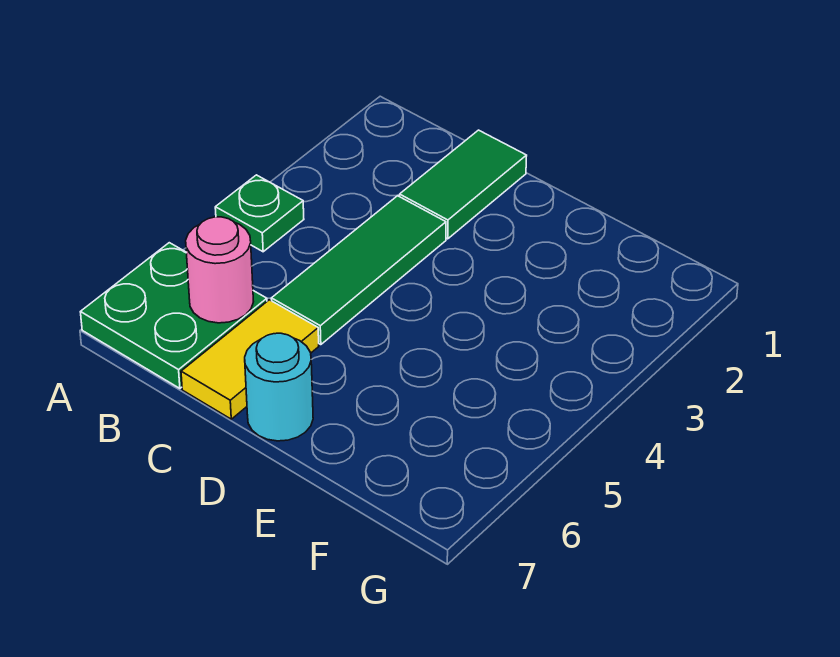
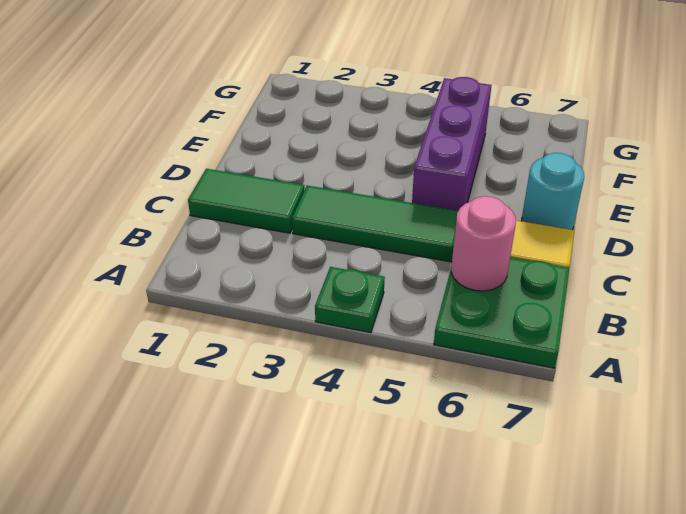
none -> purple 1x3 brick [412,77,492,211]

